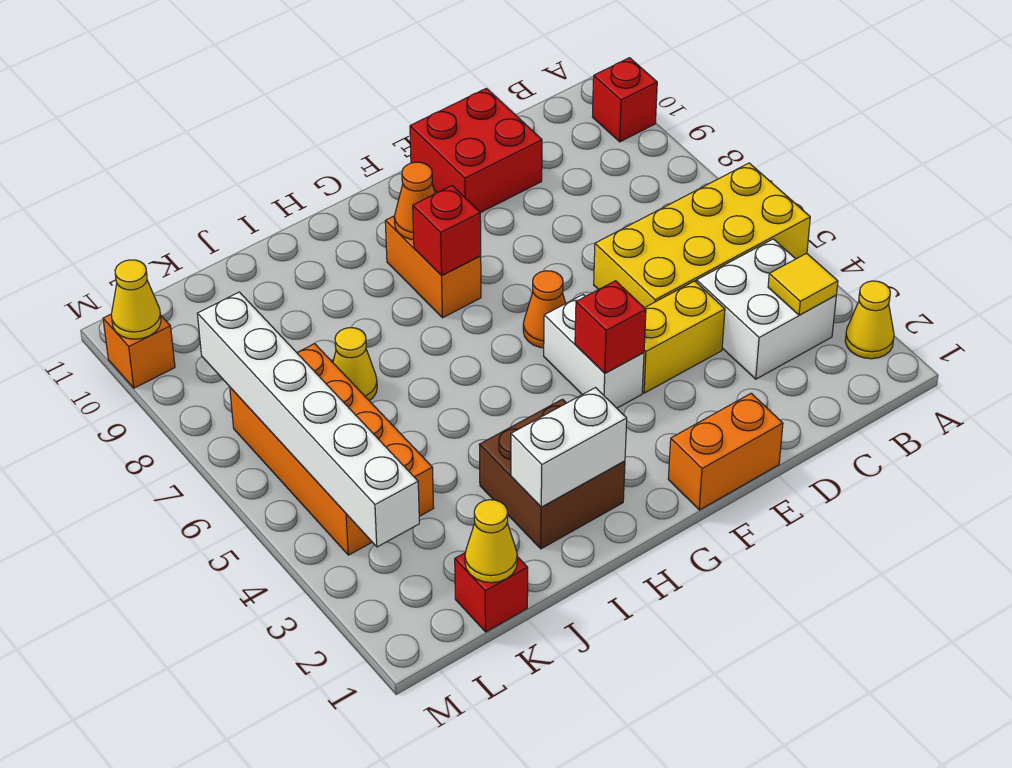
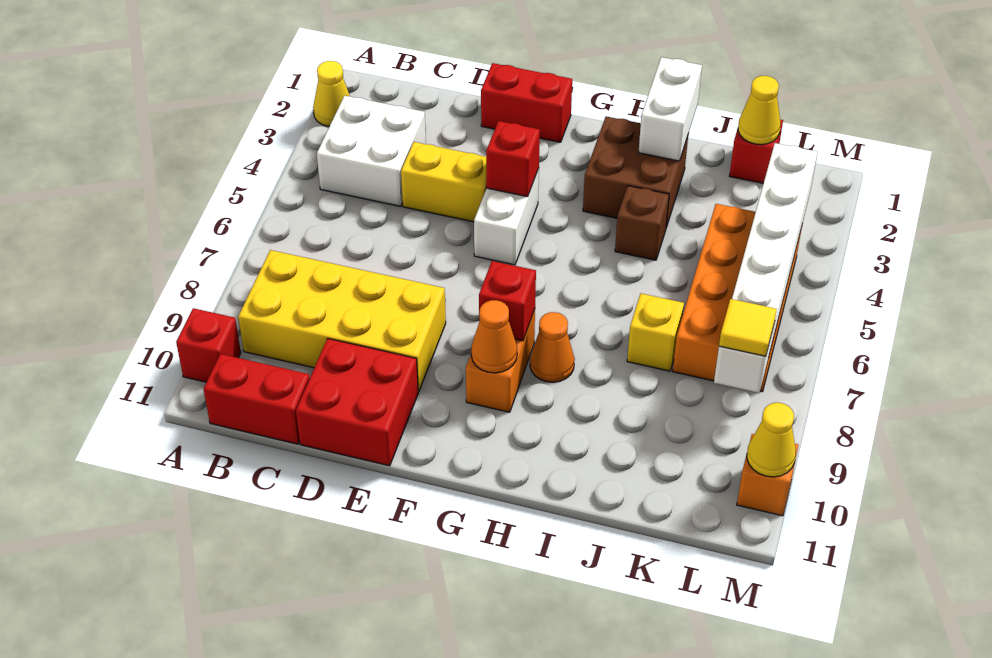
yellow 2x4 brick [594,163,810,308] -> yellow 2x4 brick moved to [238,250,446,392]
yellow 1x1 tile [768,253,838,315] -> yellow 1x1 tile moved to [719,299,777,356]
none -> red 1x2 brick [204,354,310,444]
orange 1x2 brick [668,393,783,510] -> red 1x2 brick [481,63,572,142]
orange 1x1 cone [523,271,566,348] -> orange 1x1 cone moved to [530,312,575,382]
white 1x2 brick [511,388,627,507] -> white 1x2 brick turned to [638,57,702,161]
none -> brown 1x1 brick [615,186,669,260]
yellow 1x1 cone [333,328,377,401] -> yellow 1x1 brick [627,294,684,371]

